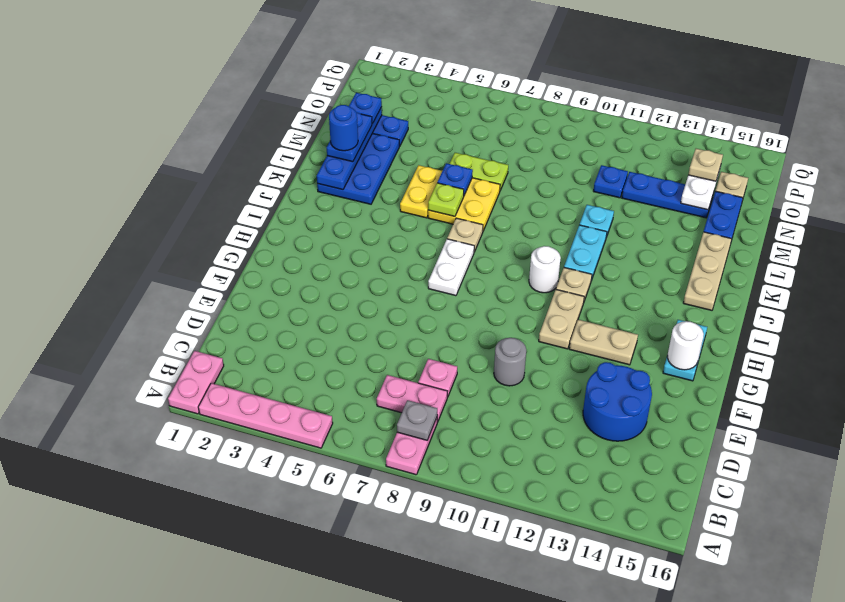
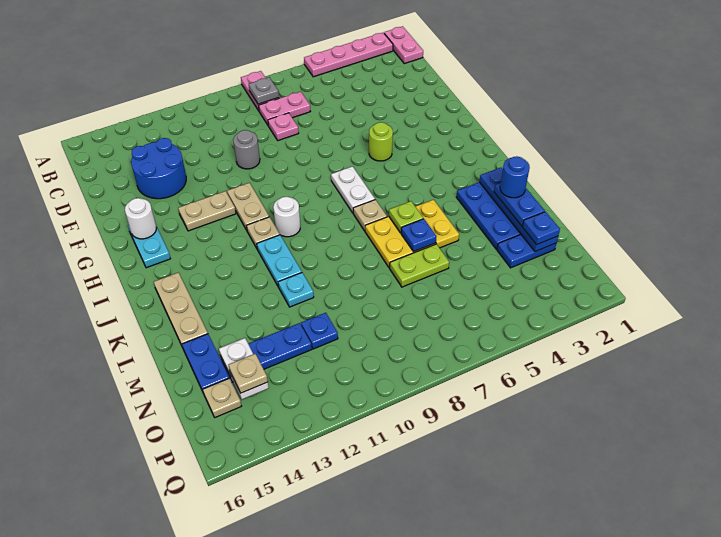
none -> lime 1x1 round brick [369,122,393,161]

